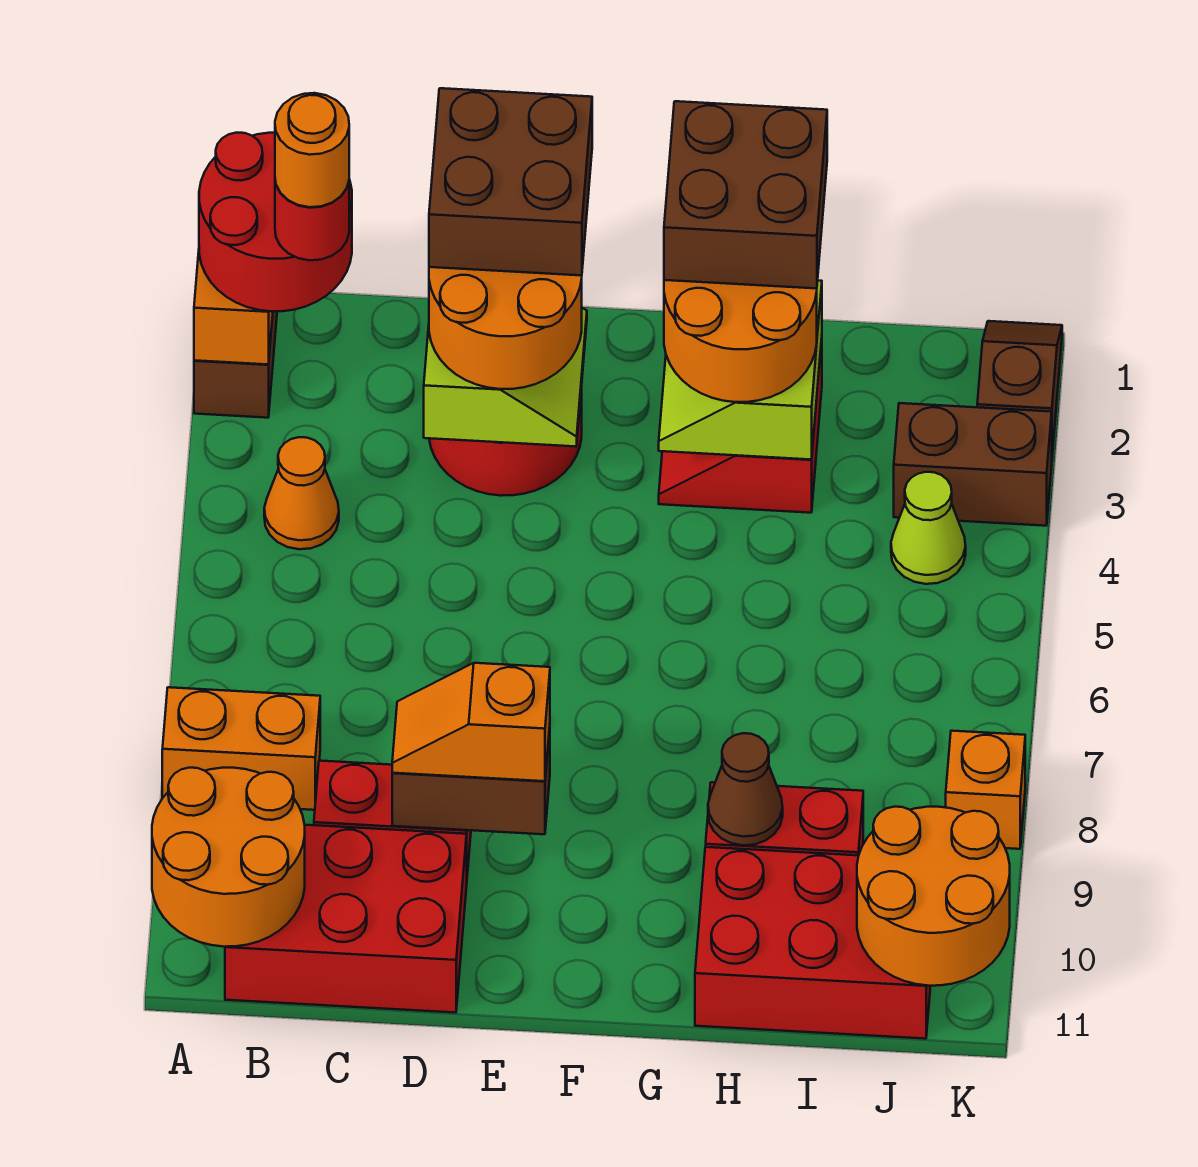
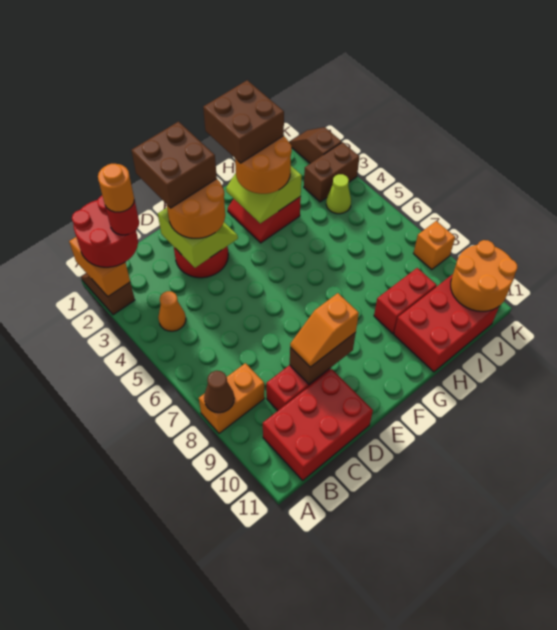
orange 2x2 round brick [152,768,305,947] -> none
brown 1x1 cone [708,733,783,845] -> brown 1x1 cone moved to [204,371,234,413]

